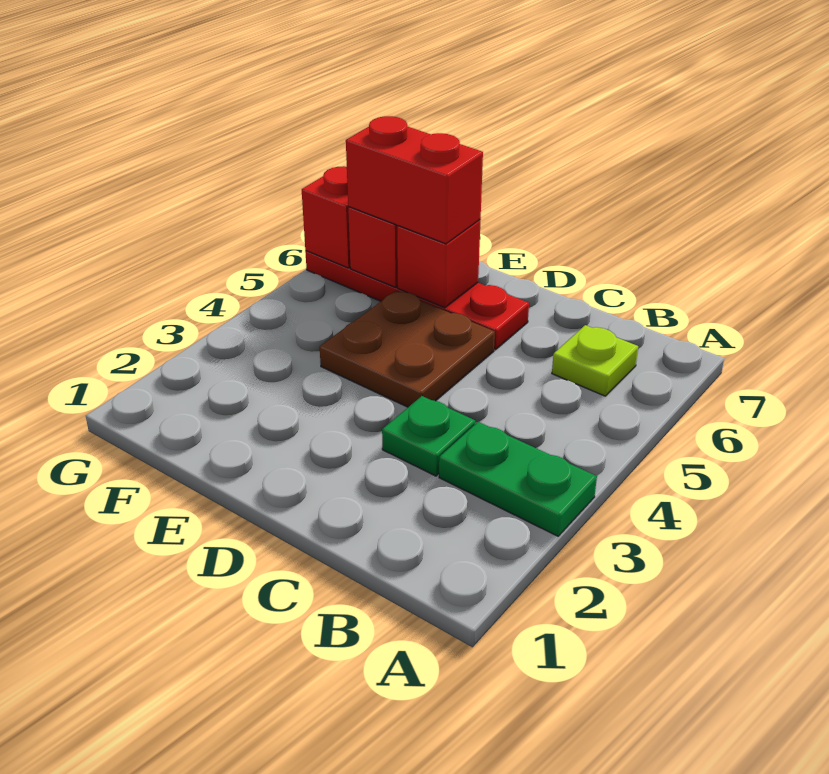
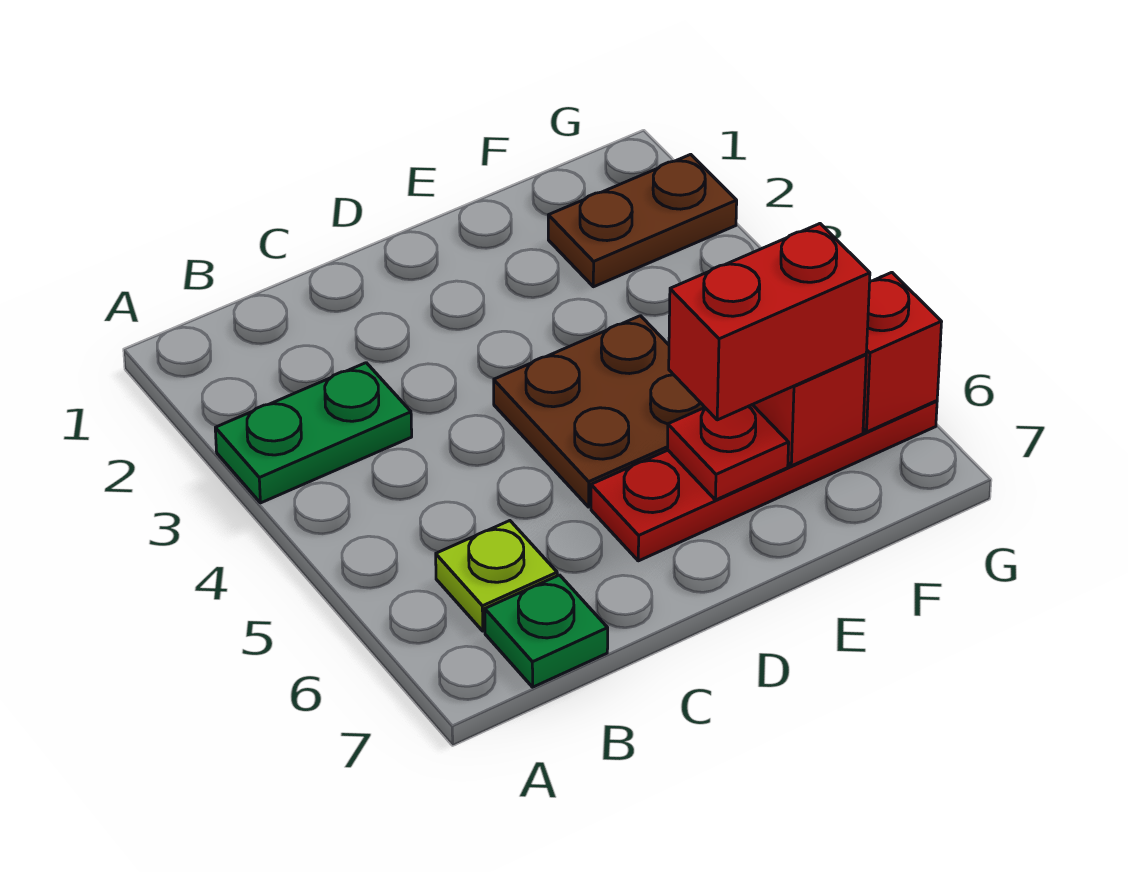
green 1x1 plate [382,396,475,476] -> green 1x1 plate moved to [485,575,608,687]
red 1x1 brick [397,220,480,308] -> red 1x1 plate [667,405,789,500]
none -> brown 1x2 plate [548,154,737,287]

